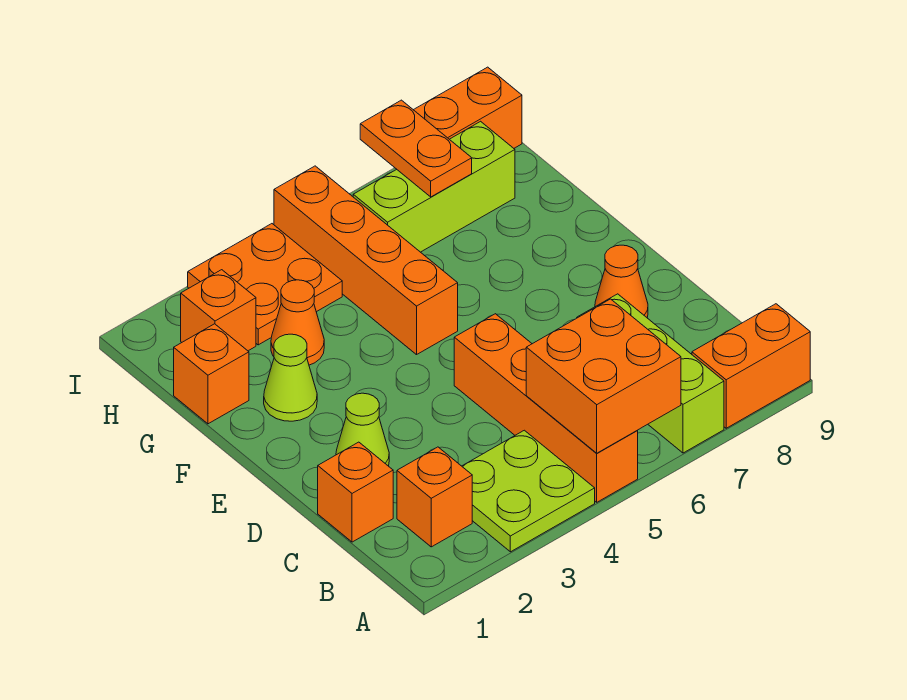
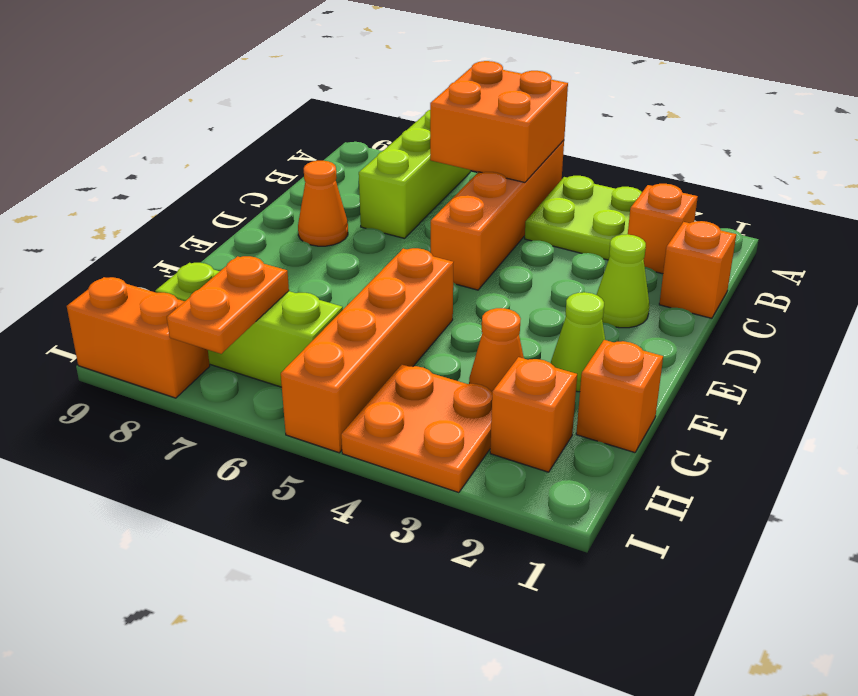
orange 1x2 brick [692,304,810,428] -> none

